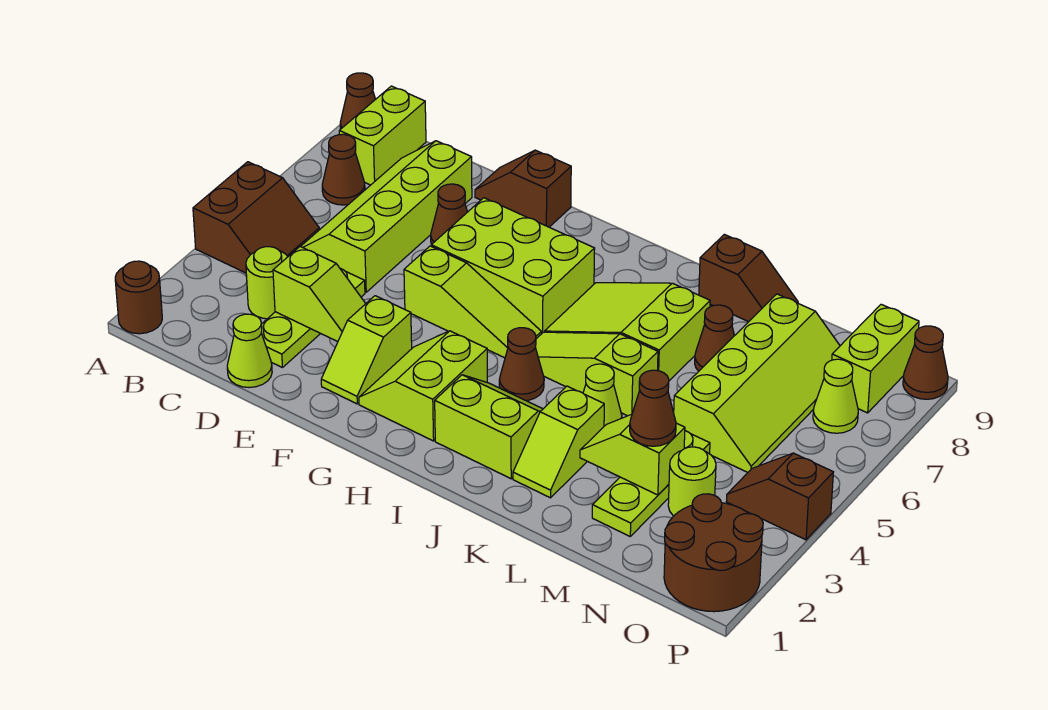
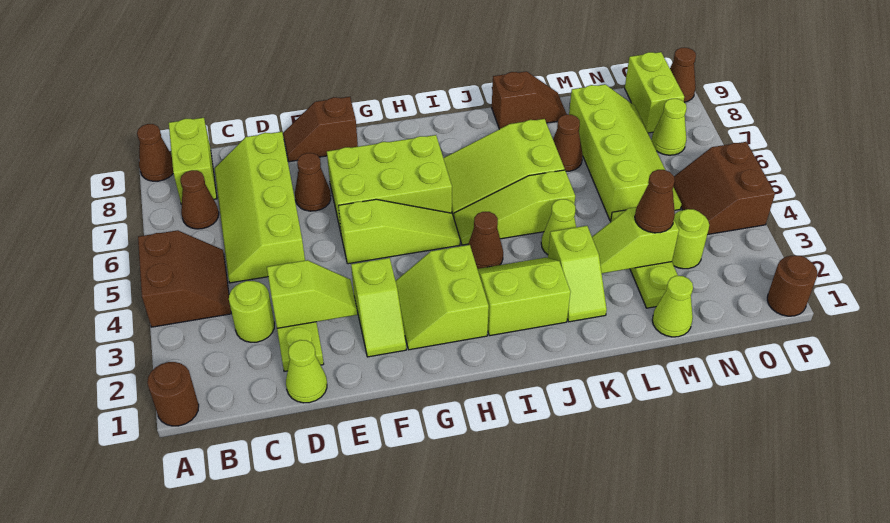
none -> lime 1x1 cone [652,276,693,337]
brown 2x2 round brick [664,494,763,612] -> brown 1x1 round brick [767,255,817,316]
brown 1x2 slope [726,453,833,540] -> brown 2x2 slope [674,142,775,235]

